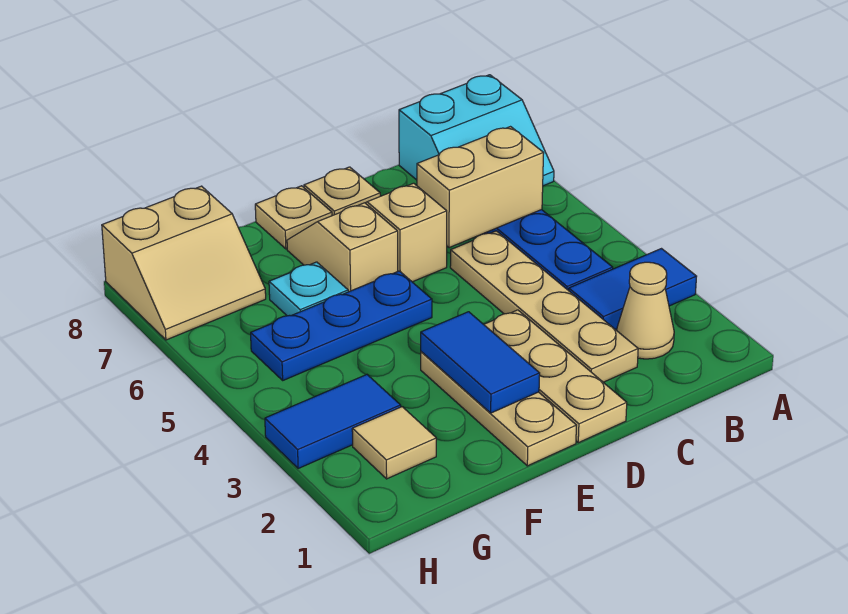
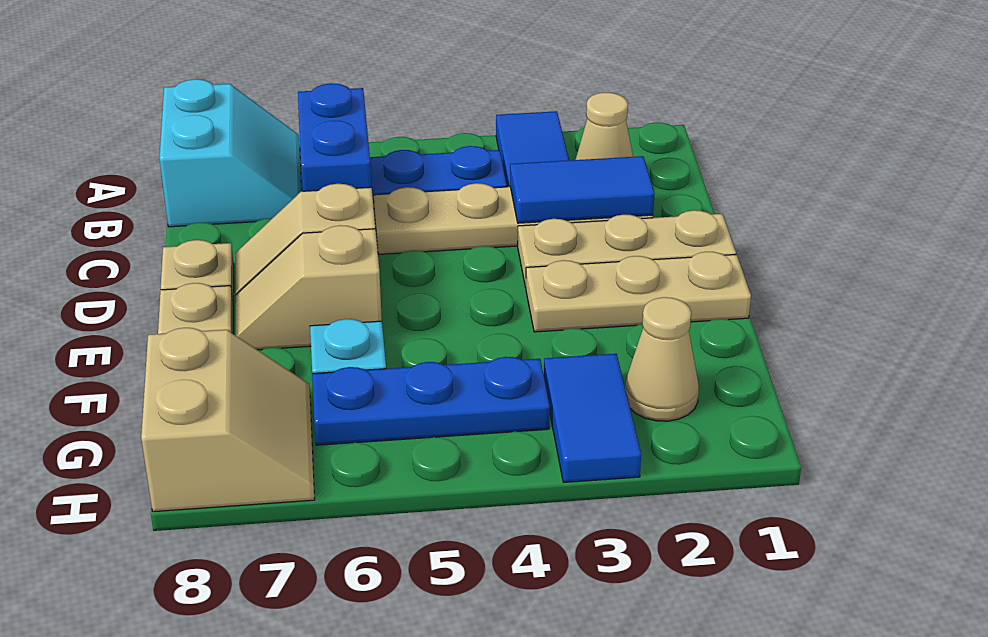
tan 1x2 brick [417,127,544,248] -> blue 1x2 brick [298,83,371,191]
blue 1x2 tile [421,312,540,413] -> blue 1x2 tile moved to [510,156,655,223]
blue 1x3 plate [251,271,432,380] -> blue 1x3 plate turned to [312,357,550,445]
tan 1x1 tile [352,407,436,479] -> tan 1x1 cone [625,297,699,421]

